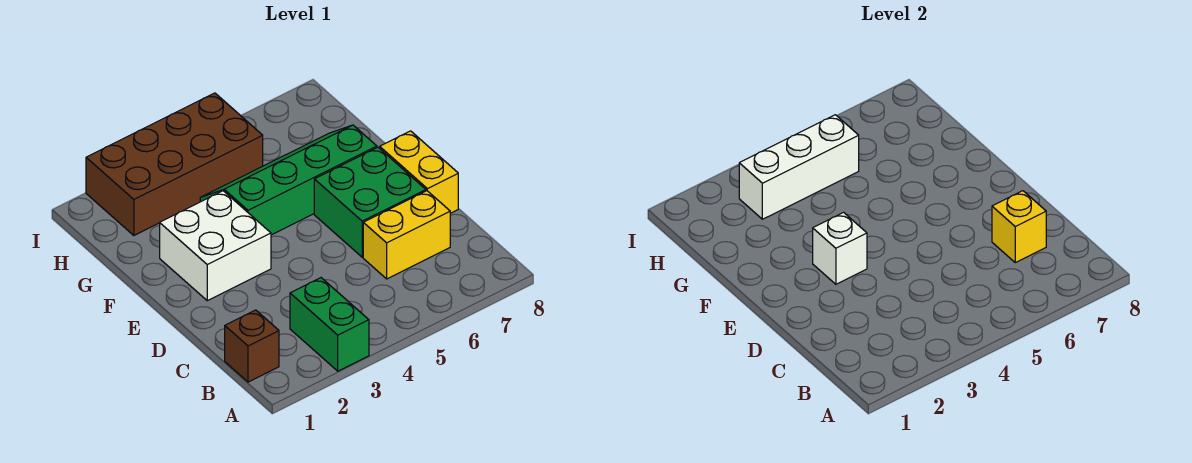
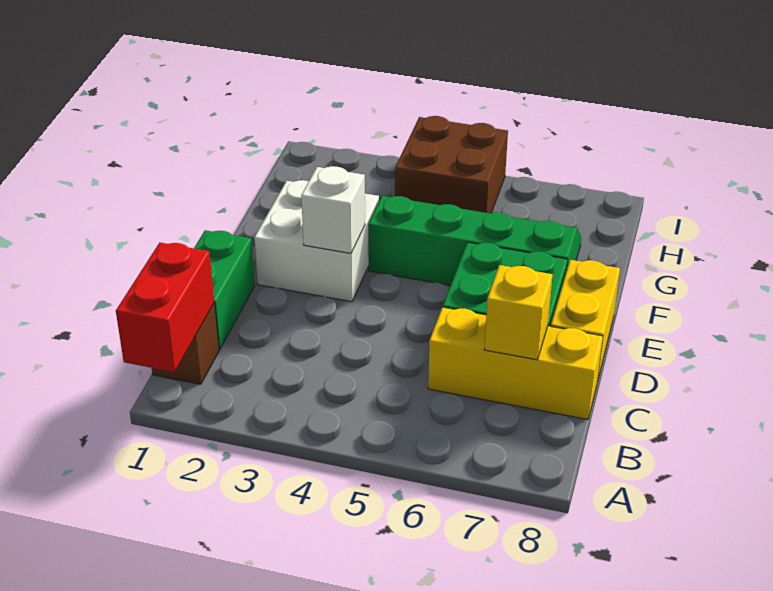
none -> red 1x2 brick [116,243,214,372]
green 1x2 brick [290,278,369,371] -> green 1x2 brick moved to [194,230,255,349]
yellow 1x2 brick [363,191,450,279] -> yellow 1x3 brick [428,307,603,420]
brown 2x4 brick [86,93,263,235] -> brown 2x2 brick [395,116,508,213]
white 1x3 brick [739,115,859,219] -> none

